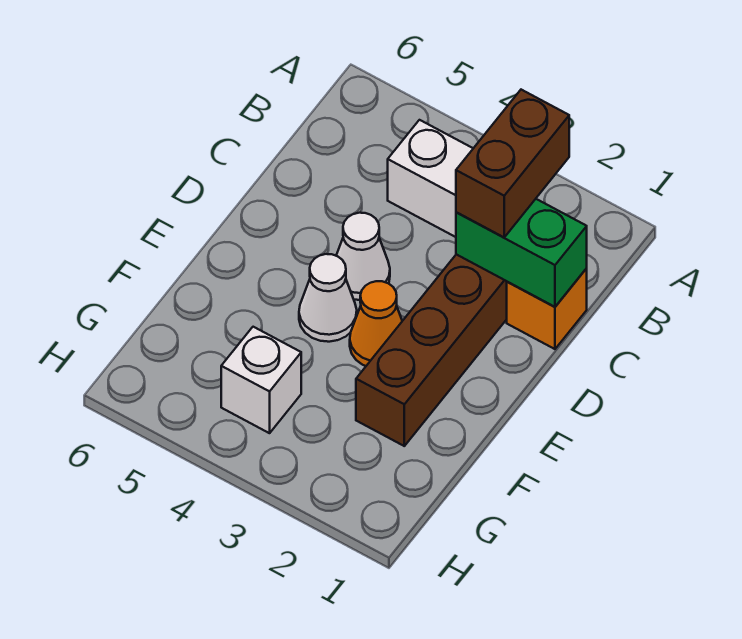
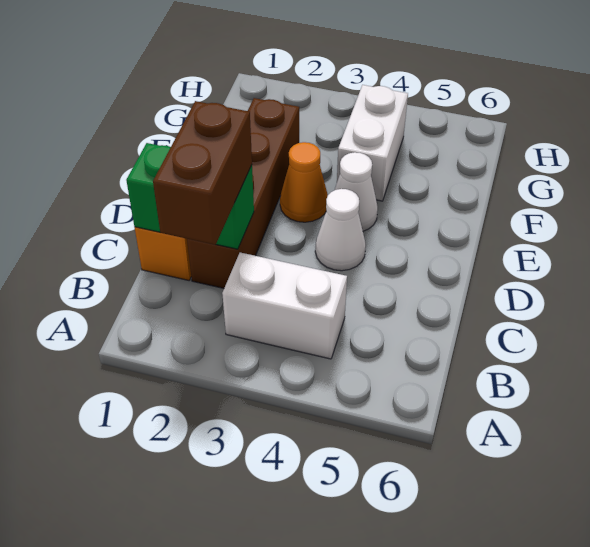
white 1x1 brick [221,327,301,433] -> white 1x2 brick [337,85,408,201]

